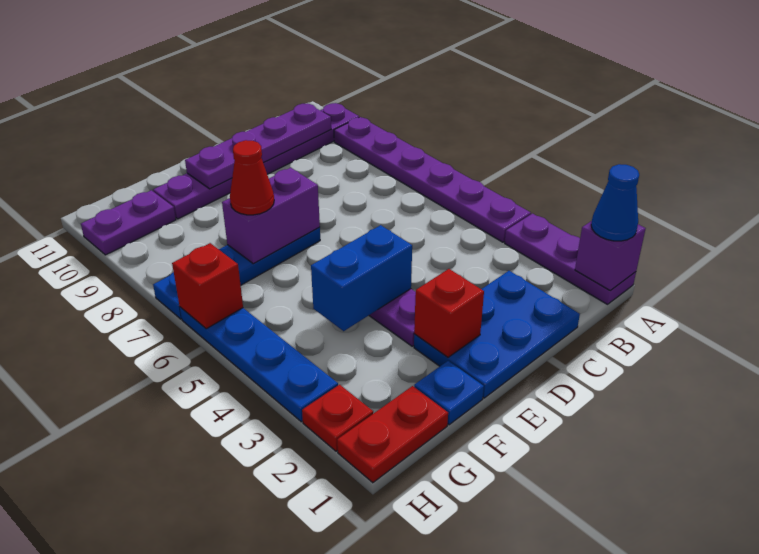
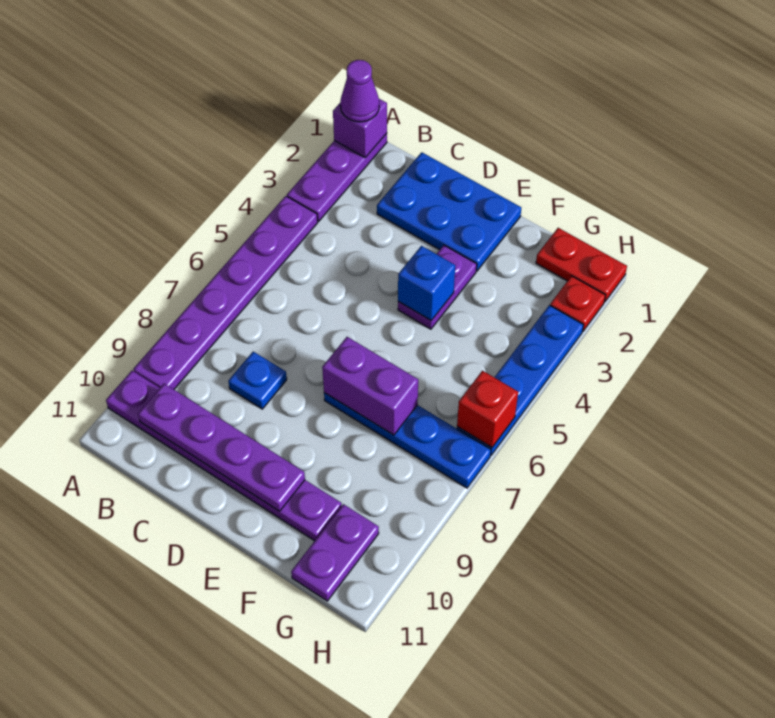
blue 1x1 cone [591,164,639,241] -> purple 1x1 cone [340,60,379,122]
red 1x1 brick [414,269,484,357] -> none
blue 1x2 brick [311,225,412,331] -> blue 1x1 brick [398,246,455,320]
blue 1x1 plate [414,361,484,425] -> blue 1x1 plate moved to [228,352,287,409]
red 1x1 cone [230,140,274,215] -> none
purple 1x2 plate [81,190,176,255] -> purple 1x2 plate turned to [291,504,379,601]

